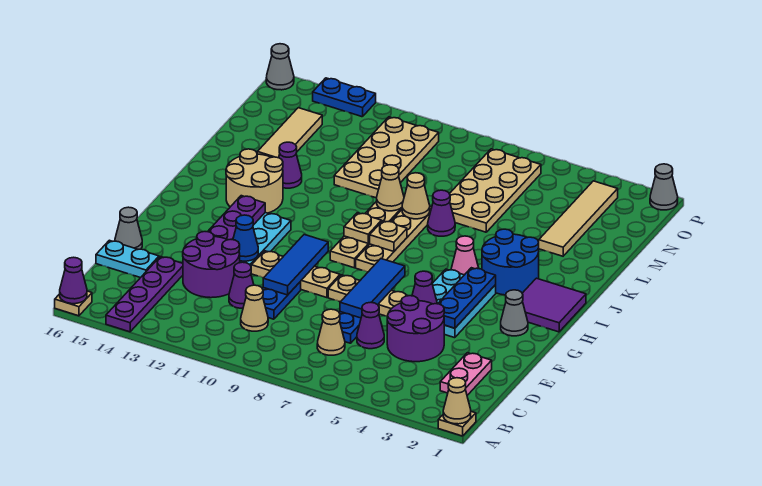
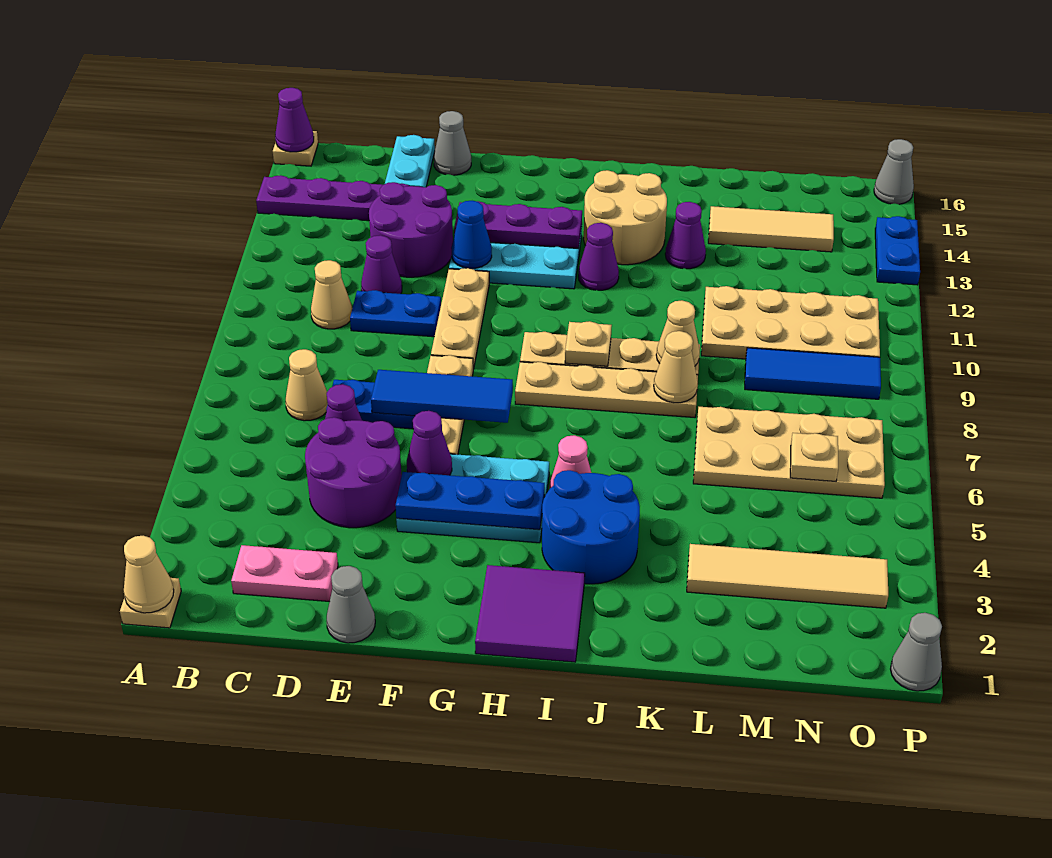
blue 1x3 tile [263,235,328,295] -> blue 1x3 tile moved to [745,348,881,399]
grey 1x1 cone [501,290,528,336] -> grey 1x1 cone moved to [326,566,375,643]
tan 1x1 plate [369,221,407,251] -> tan 1x1 plate moved to [790,433,838,481]
purple 1x1 cone [428,190,455,236] -> purple 1x1 cone moved to [578,223,619,290]

